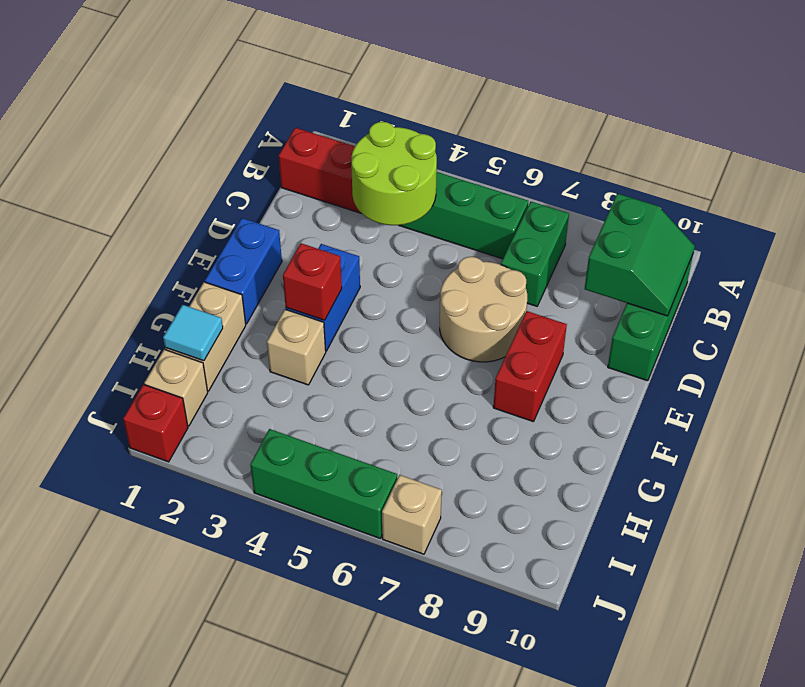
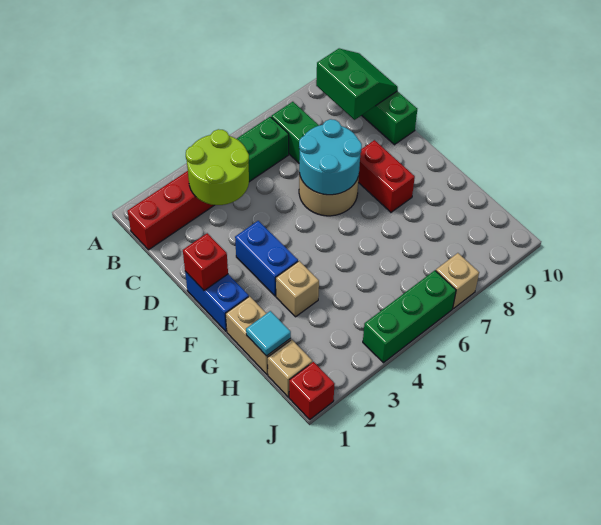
none -> cyan 2x2 round brick [299,119,362,195]
red 1x1 brick [283,243,342,320] -> red 1x1 brick moved to [183,233,228,291]

